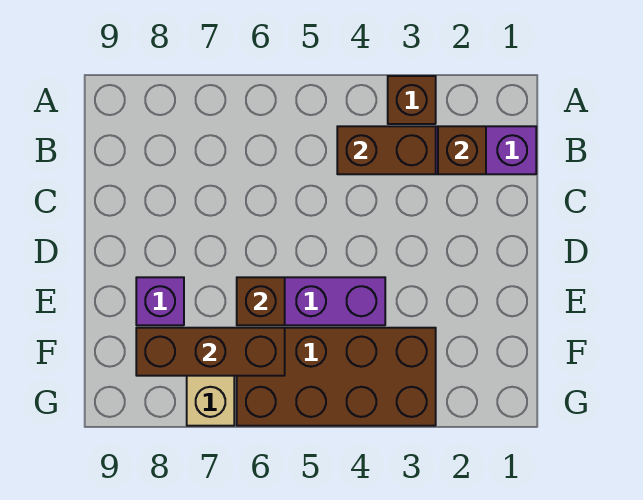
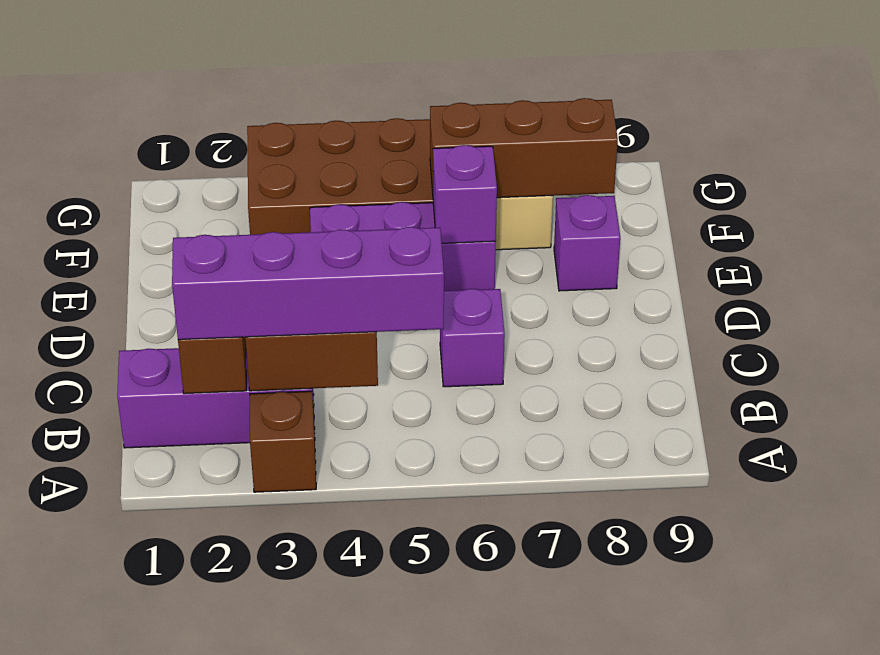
none -> purple 1x4 brick [172,227,444,340]
none -> purple 1x1 brick [440,289,505,387]
brown 1x1 brick [237,277,285,325] -> purple 1x1 brick [433,145,497,243]

